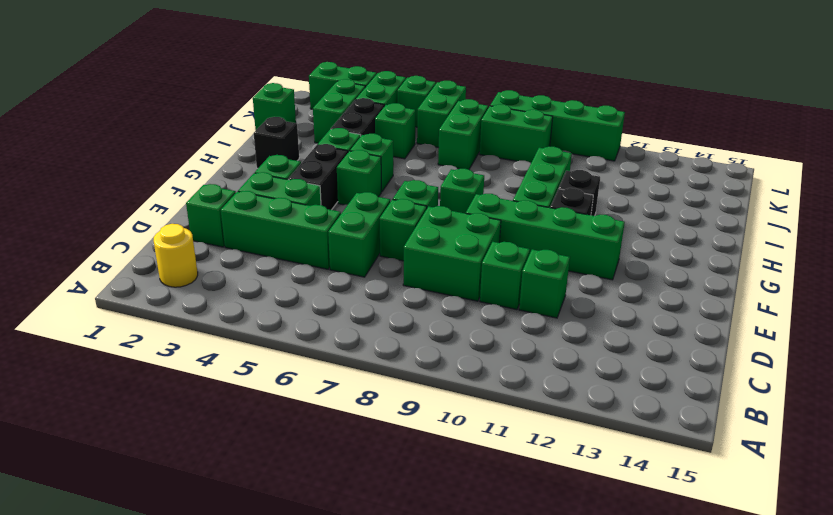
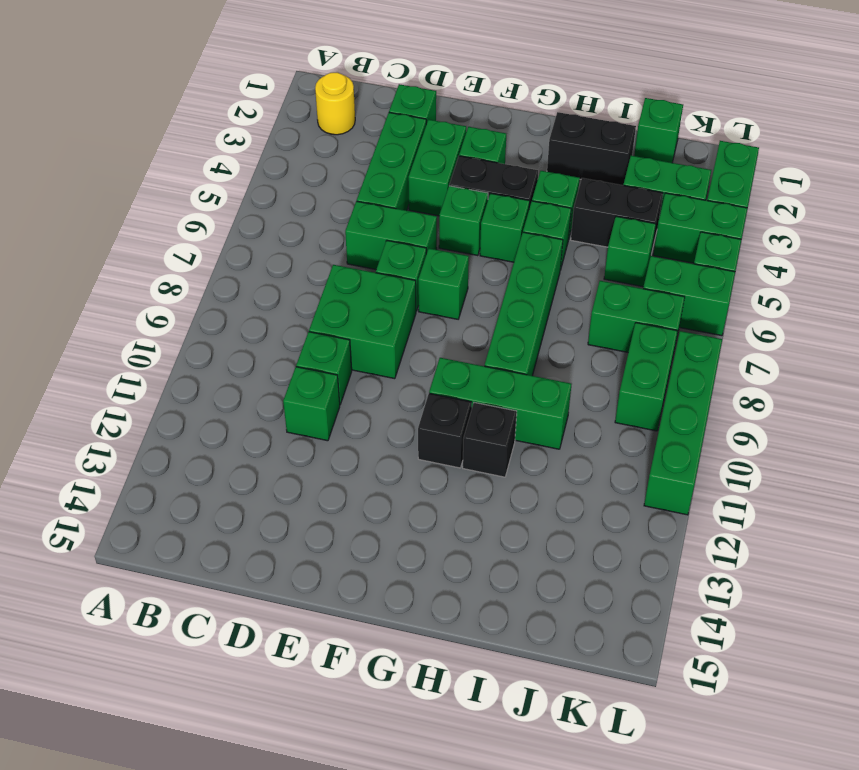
green 1x4 brick [466,194,625,280] -> green 1x4 brick moved to [485,232,563,376]
green 1x1 brick [440,169,484,213] -> green 1x1 brick moved to [439,186,488,256]
black 1x1 brick [254,117,299,168] -> black 1x2 brick [547,112,636,185]

